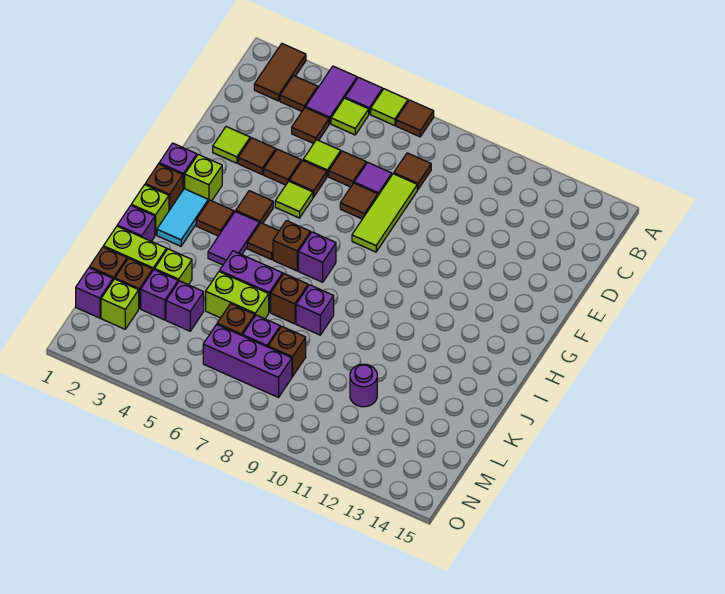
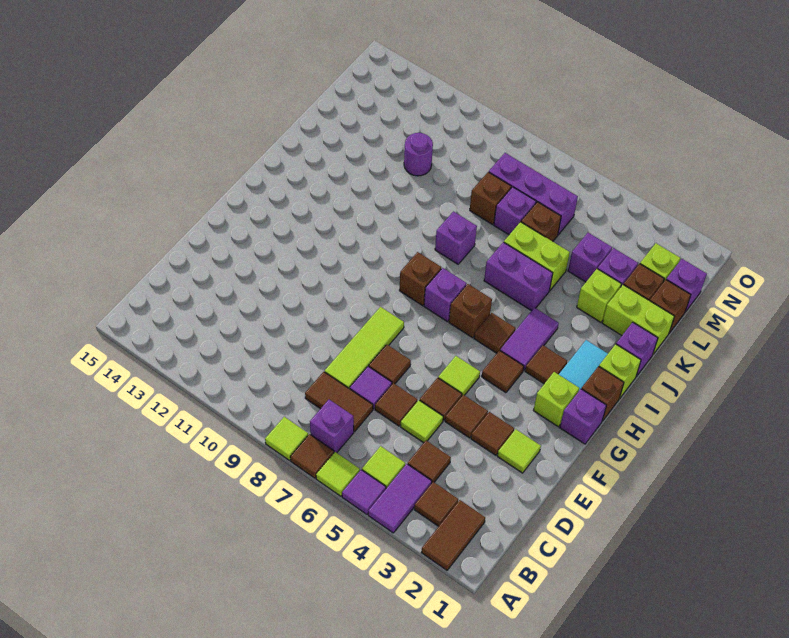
none -> lime 1x1 tile [265,417,308,460]
none -> purple 1x1 brick [310,400,354,453]
brown 1x1 tile [394,153,431,190] -> brown 1x2 tile [305,372,373,432]
brown 1x1 brick [271,274,308,324] -> brown 1x1 brick moved to [399,252,441,306]

